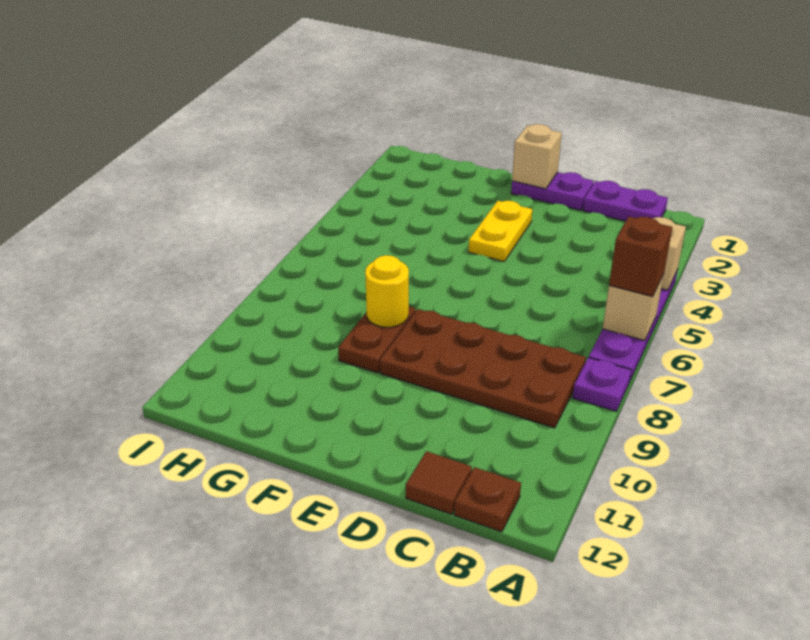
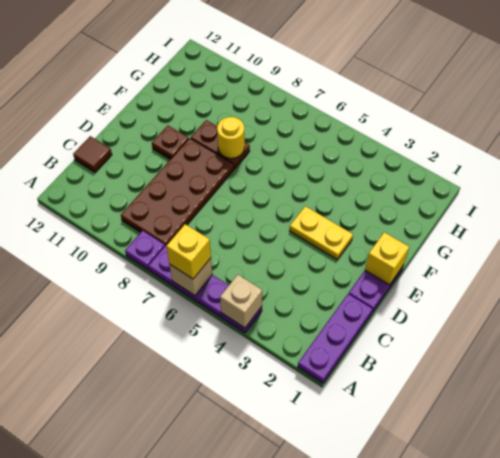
brown 1x1 brick [609,217,672,297] -> yellow 1x1 brick [167,224,211,279]
purple 1x2 plate [583,181,668,221] -> purple 1x3 plate [298,294,373,383]
brown 1x1 plate [454,467,521,532] -> brown 1x1 plate moved to [152,126,189,159]
tan 1x1 brick [512,124,562,189] -> yellow 1x1 brick [365,232,409,285]

